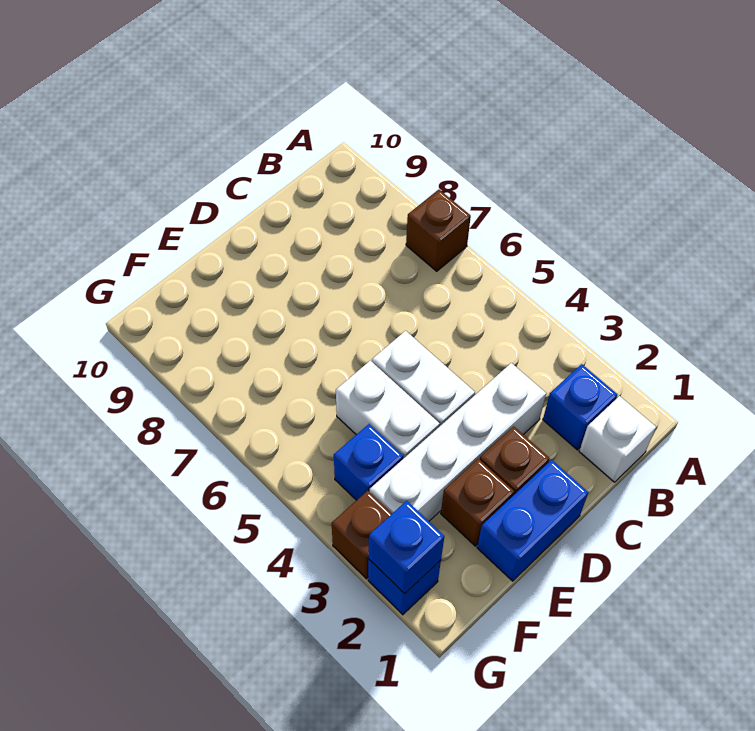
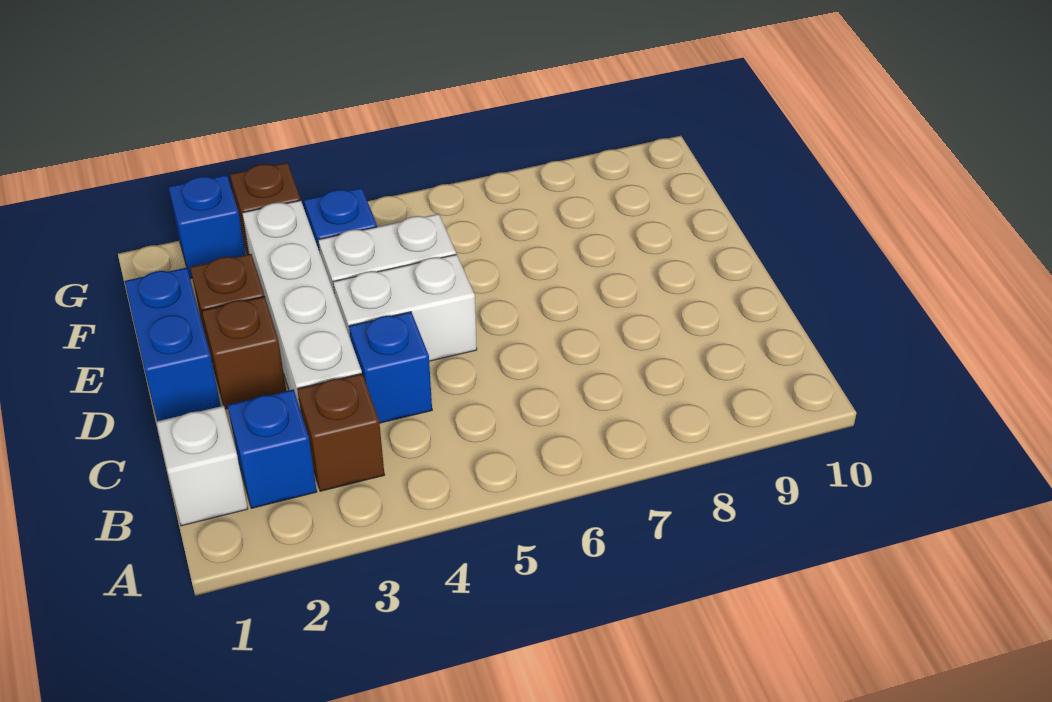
brown 1x1 brick [406,190,471,271] -> brown 1x1 brick moved to [297,374,384,491]
blue 1x1 brick [369,501,444,594] -> blue 1x1 brick moved to [349,312,432,423]

